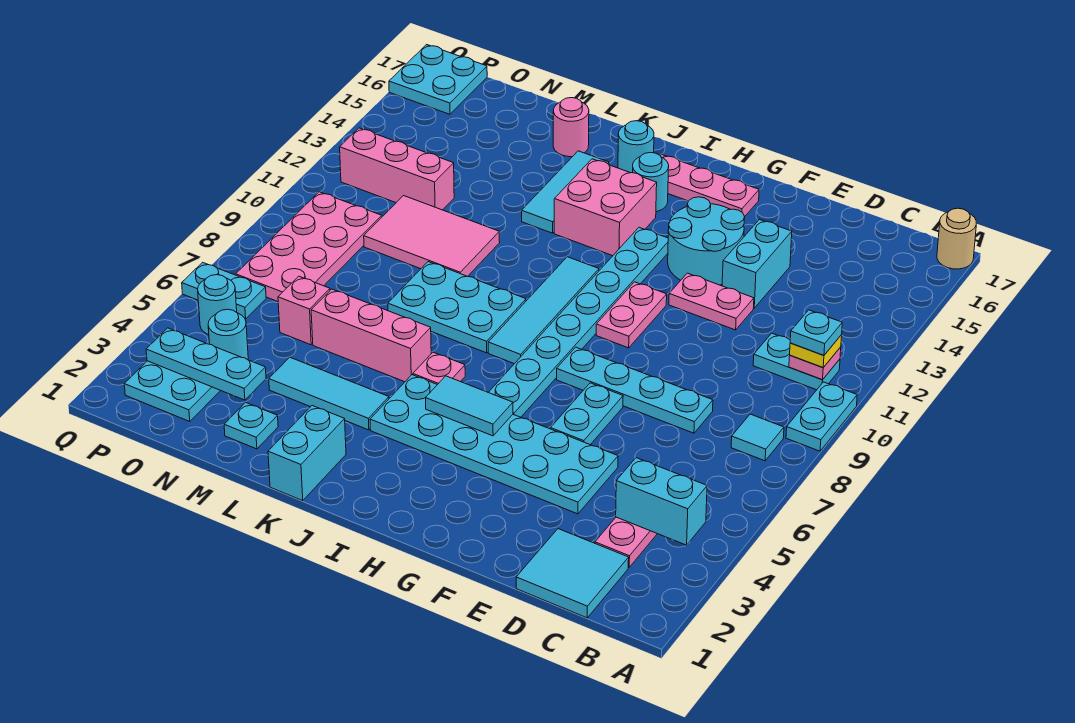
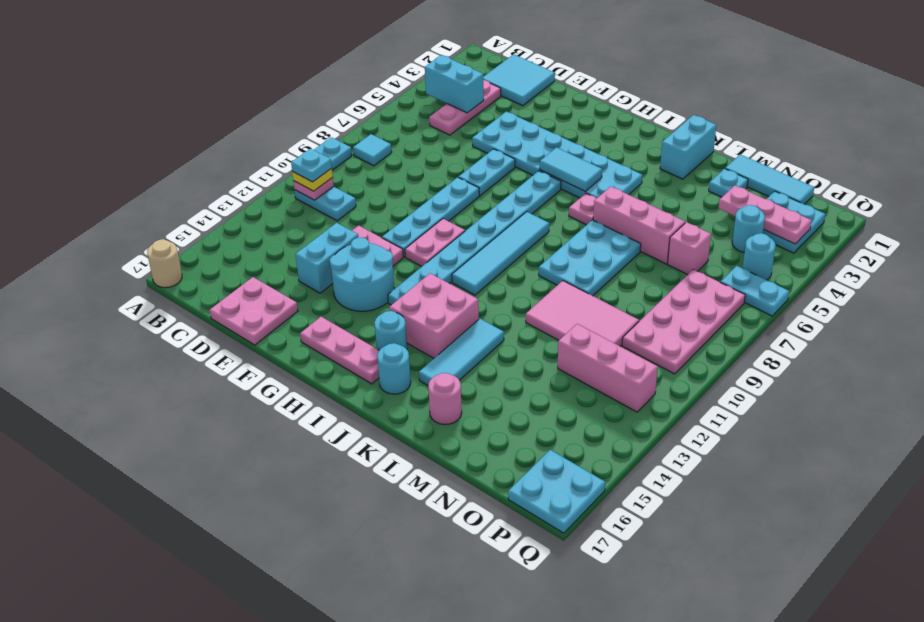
cyan 1x4 plate [557,347,713,433] -> cyan 1x4 plate turned to [382,177,479,257]
none -> pink 2x2 plate [210,277,298,345]
cyan 2x3 plate [388,262,526,353] -> cyan 2x3 plate turned to [539,220,641,296]
cyan 1x3 tile [269,357,389,430] -> cyan 1x3 tile moved to [725,154,814,204]
cyan 1x3 plate [146,328,266,400] -> pink 1x3 plate [718,186,812,244]

